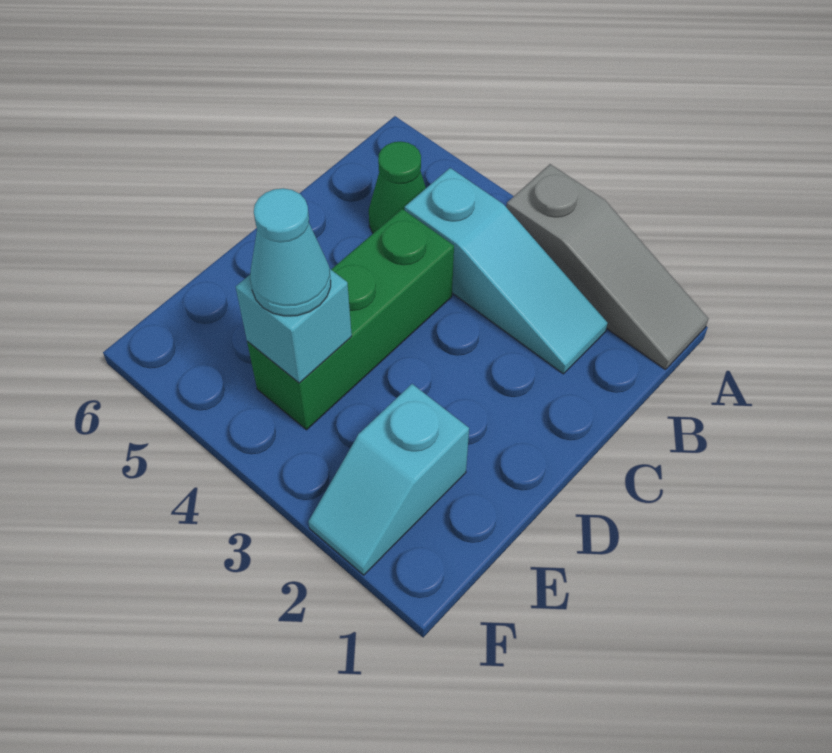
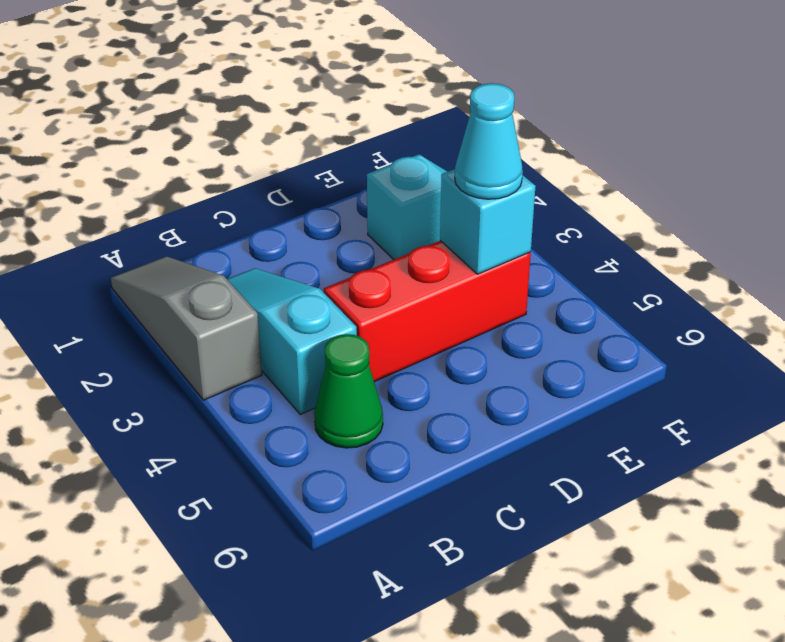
green 1x3 brick [247,209,454,430] -> red 1x3 brick [324,241,531,382]

